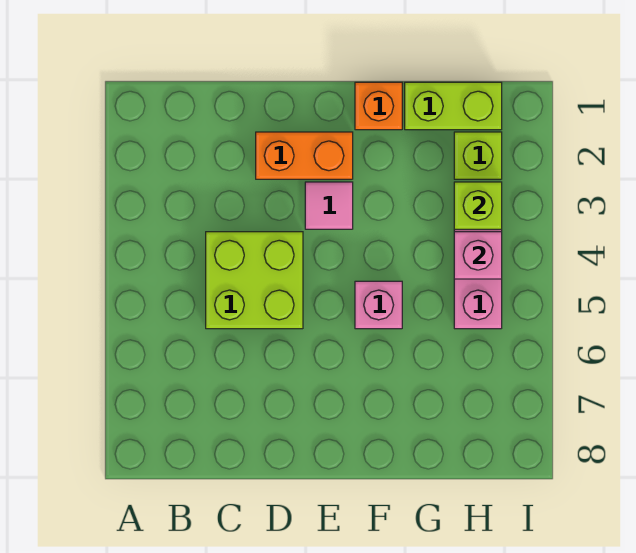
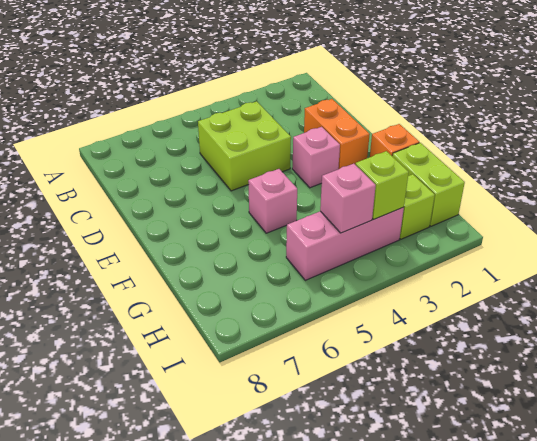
pink 1x1 tile [305,182,353,229] -> pink 1x1 brick [292,127,340,188]

